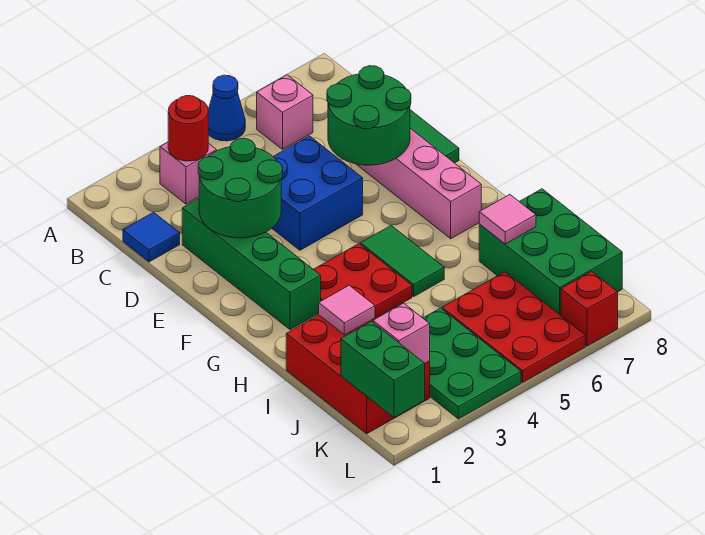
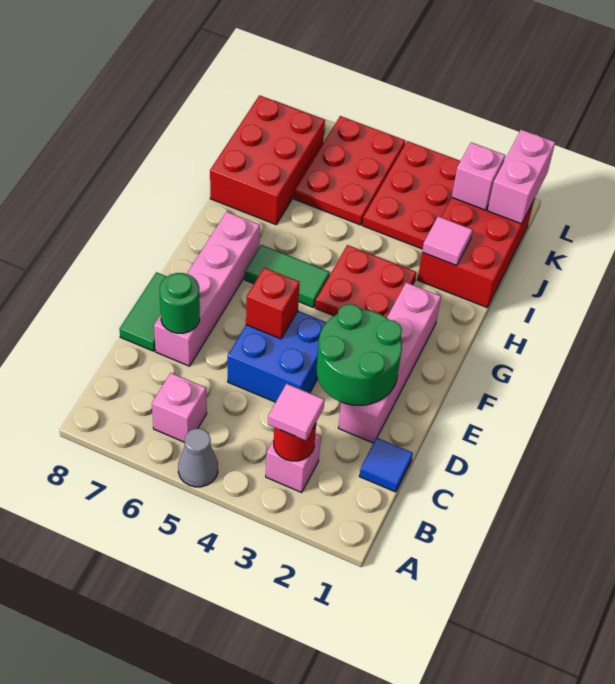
blue 1x1 cone [208,75,245,141] -> grey 1x1 cone [178,428,218,487]
green 1x4 brick [182,199,321,330] -> pink 1x4 brick [338,282,441,443]
green 2x2 round brick [327,66,411,165] -> green 1x1 round brick [159,273,200,333]
green 1x2 tile [361,226,444,296] -> green 1x2 tile turned to [245,245,330,307]
green 2x3 brick [479,189,622,315] -> red 2x3 brick [210,95,325,225]
pink 1x1 tile [479,195,536,244] -> pink 1x1 tile moved to [268,384,325,441]
green 2x3 plate [423,308,521,419] -> red 2x3 plate [362,141,460,249]
green 1x2 brick [341,321,425,417] -> pink 1x2 brick [488,130,555,224]
red 1x1 brick [561,271,618,346] -> red 1x1 brick moved to [246,268,300,339]

